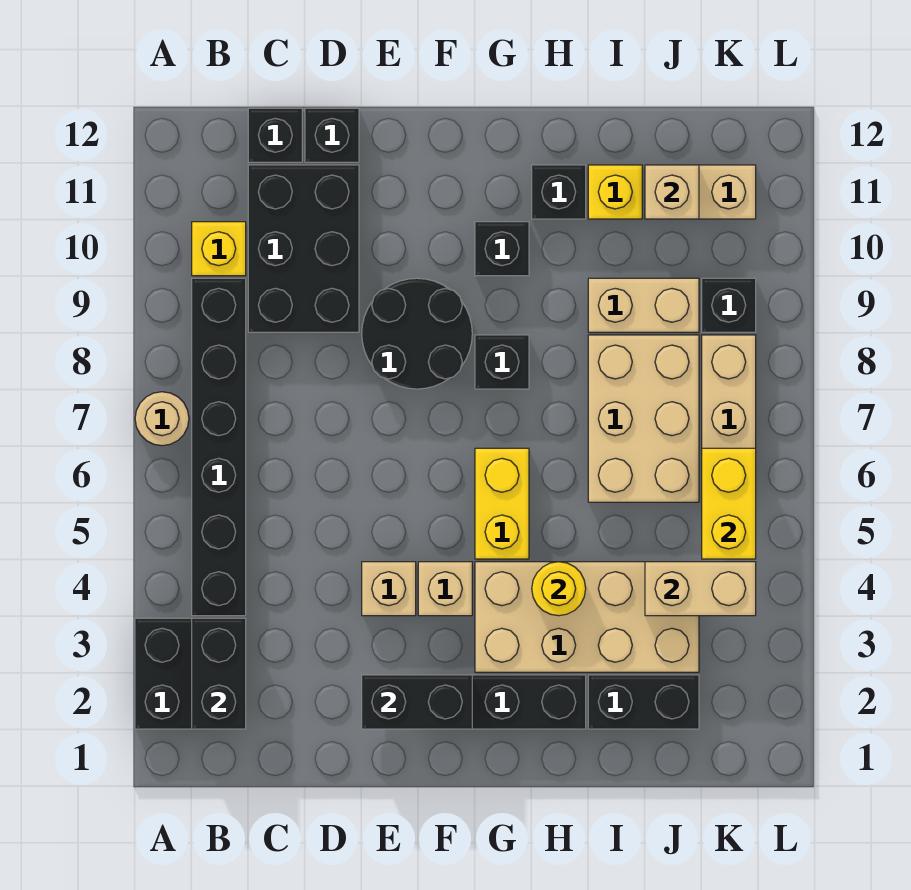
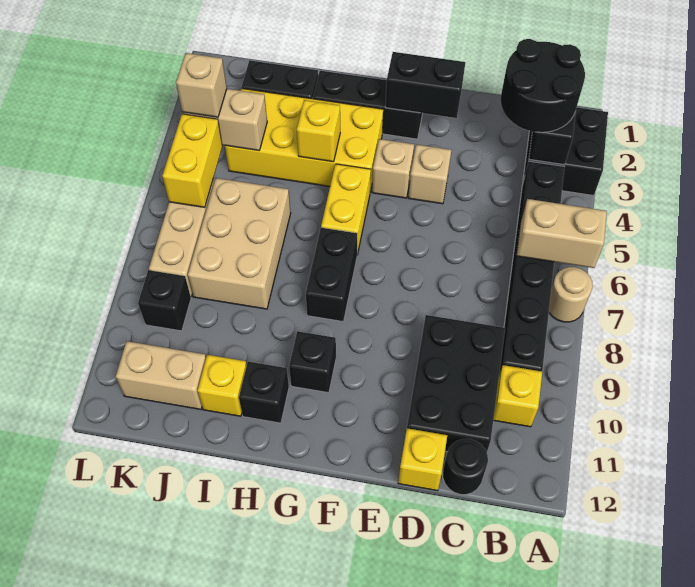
black 1x1 brick [248,108,302,162] -> black 1x1 round brick [443,439,488,495]
black 1x1 brick [305,108,359,162] -> yellow 1x1 brick [398,428,447,491]
black 2x2 round brick [362,278,472,389] -> black 2x2 round brick moved to [501,39,585,132]
tan 2x4 brick [475,562,699,672] -> yellow 2x4 brick [225,88,383,192]
black 1x1 brick [475,335,529,389] -> black 1x2 brick [306,228,357,322]
yellow 1x1 round brick [532,562,586,616] -> yellow 1x1 brick [297,100,340,162]
tan 1x2 brick [588,278,699,332] -> tan 1x2 brick moved to [517,199,607,268]
tan 1x1 brick [645,165,699,219] -> tan 1x1 brick moved to [176,53,227,117]

